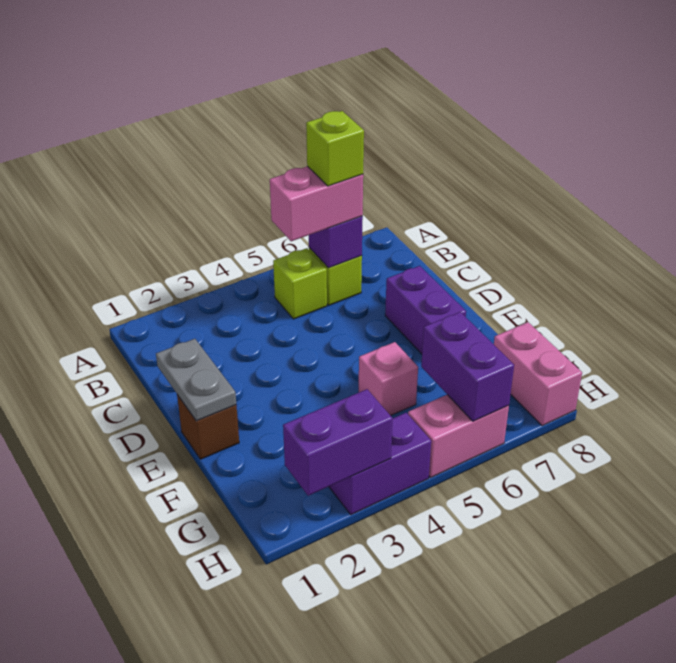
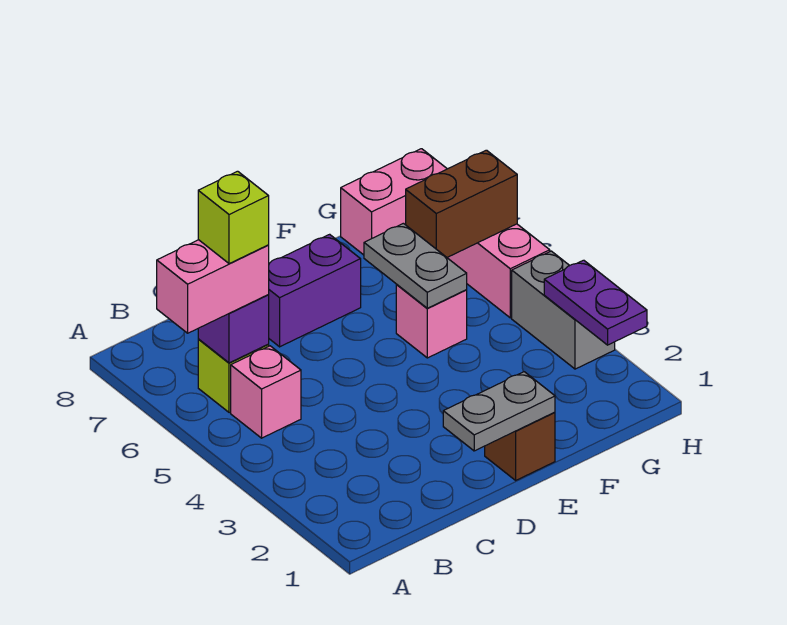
lime 1x1 brick [273,248,327,319] -> pink 1x1 brick [231,346,301,438]
pink 1x2 brick [270,166,363,241] -> pink 1x2 brick turned to [157,240,269,333]
none -> grey 1x2 plate [364,223,467,308]
purple 1x2 brick [421,312,514,421] -> brown 1x2 brick [406,150,517,257]
purple 1x2 brick [283,389,393,496] -> purple 1x2 plate [544,260,647,345]
purple 1x2 brick [329,413,431,515] -> grey 1x2 brick [512,251,615,369]

